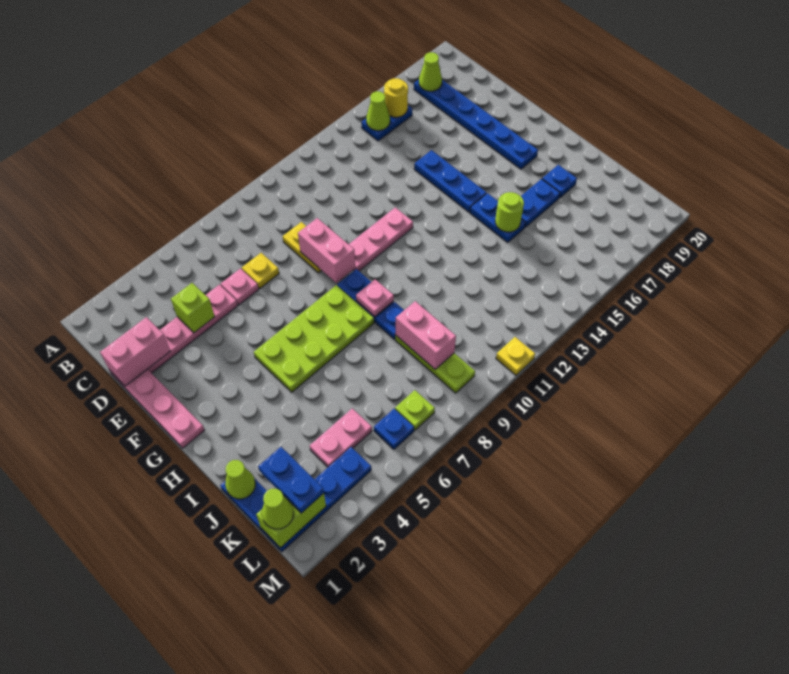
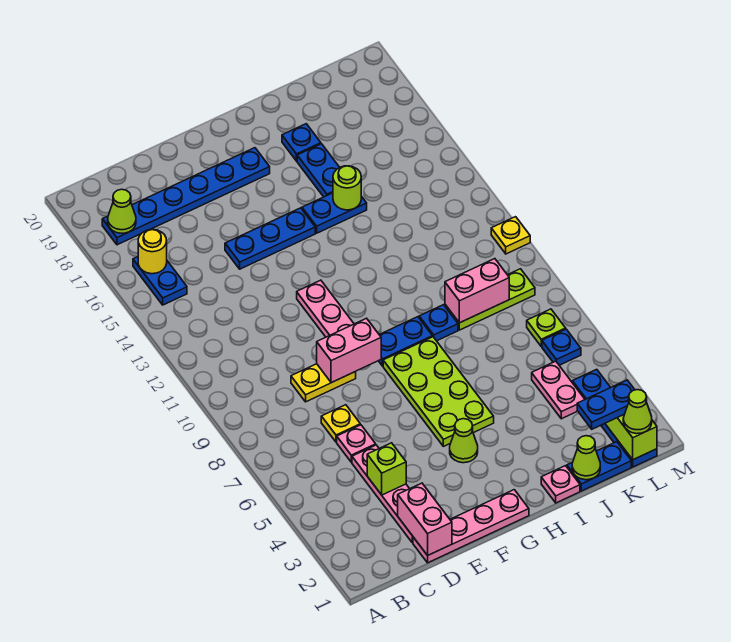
lime 1x1 cone [366,91,390,131] -> lime 1x1 cone moved to [450,419,478,463]
pink 1x1 plate [356,279,394,317] -> pink 1x1 plate moved to [541,466,580,503]

